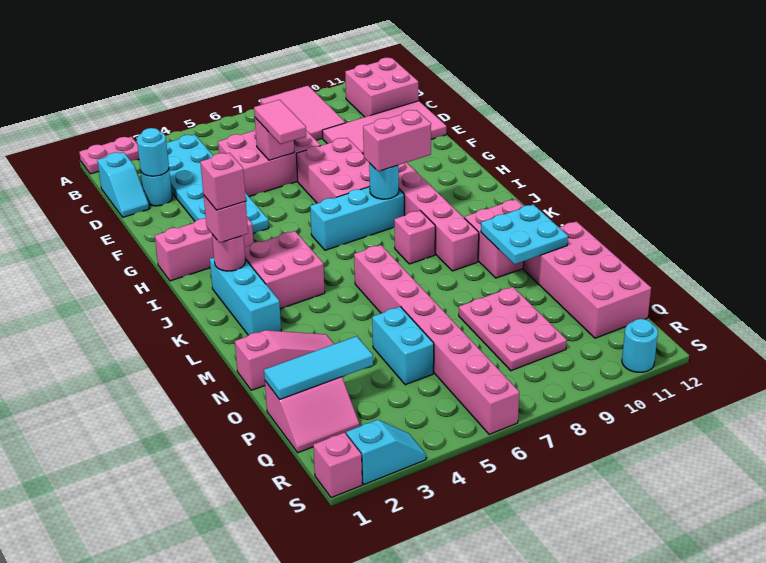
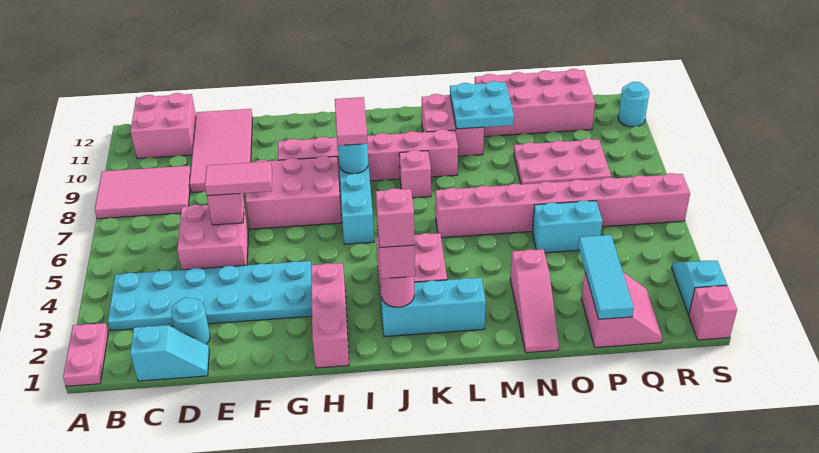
cyan 1x1 round brick [137,128,169,176] -> none
pink 2x3 brick [218,129,321,197] -> pink 2x2 brick [177,205,248,270]
pink 1x2 brick [363,110,431,171] -> pink 1x2 tile [335,97,368,146]
pink 1x3 slope [235,330,334,390] -> pink 1x3 slope turned to [510,249,559,353]

